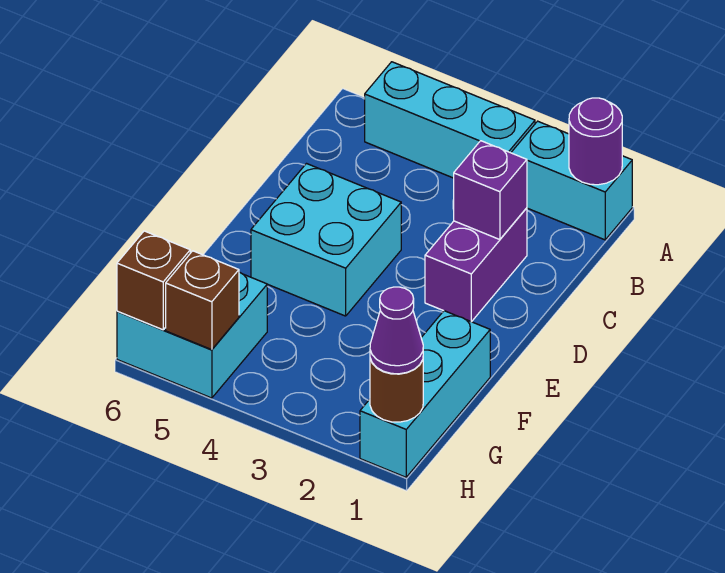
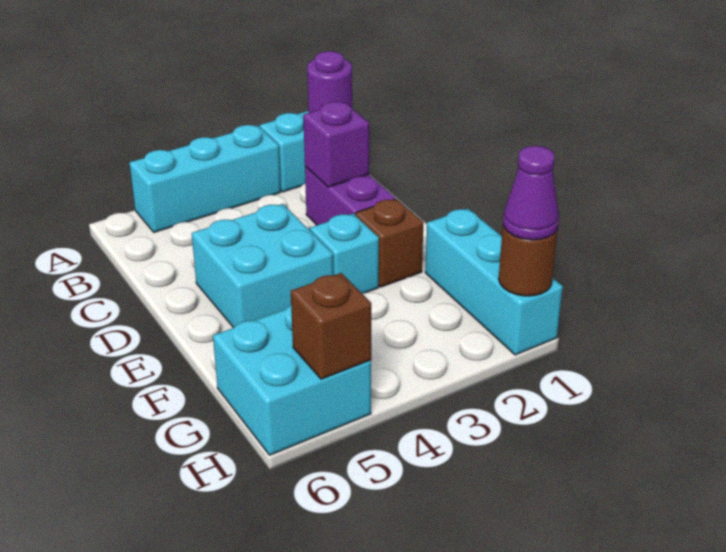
none -> cyan 1x1 brick [310,214,379,294]
brown 1x1 brick [117,231,190,330] -> brown 1x1 brick moved to [355,199,423,287]

